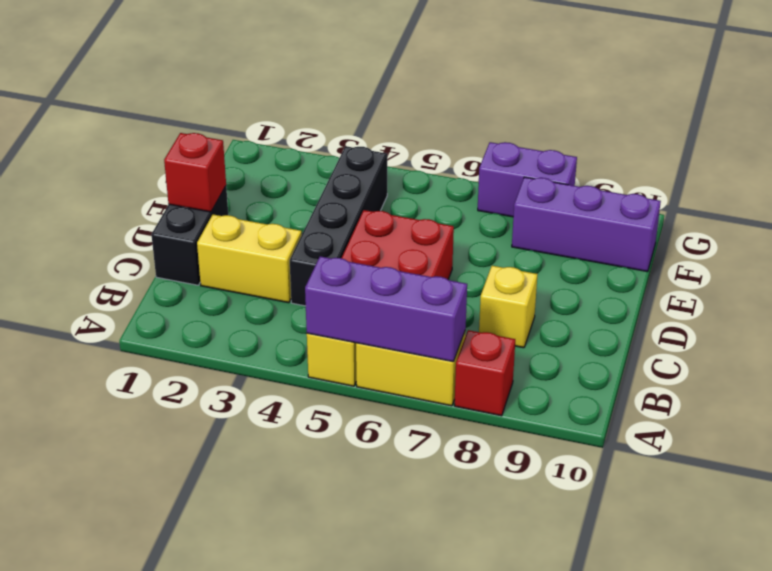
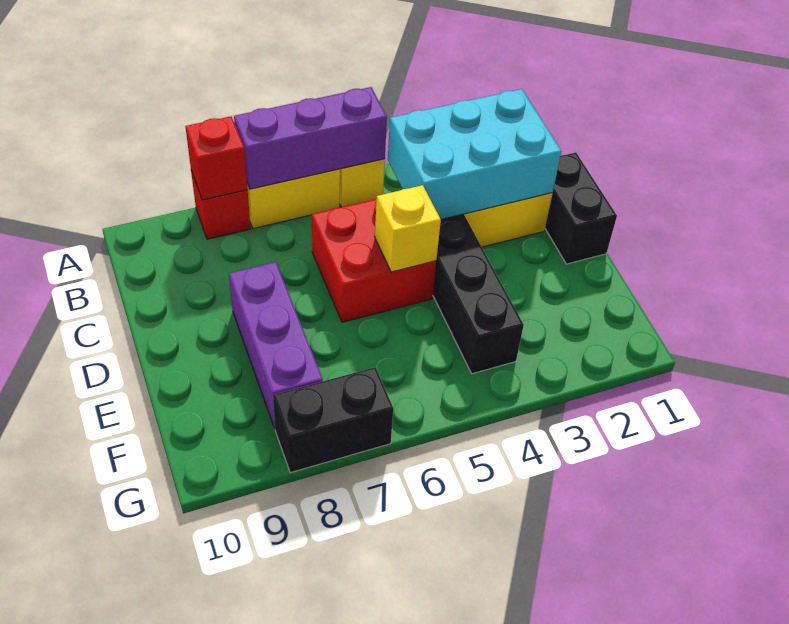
none -> cyan 2x3 brick [388,89,561,219]
yellow 1x1 brick [479,266,538,348] -> yellow 1x1 brick moved to [375,185,441,272]
red 1x1 brick [164,133,226,212] -> red 1x1 brick moved to [185,116,248,200]
purple 1x3 brick [512,177,661,272] -> purple 1x3 brick turned to [229,262,323,428]
purple 1x2 brick [478,142,577,217] -> black 1x2 brick [273,367,393,473]

